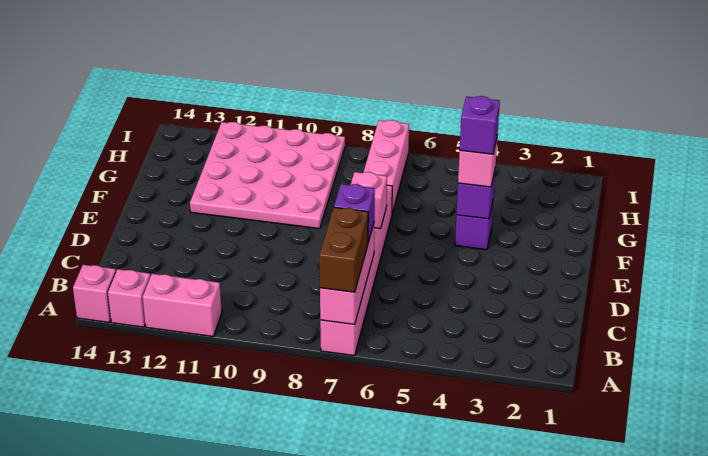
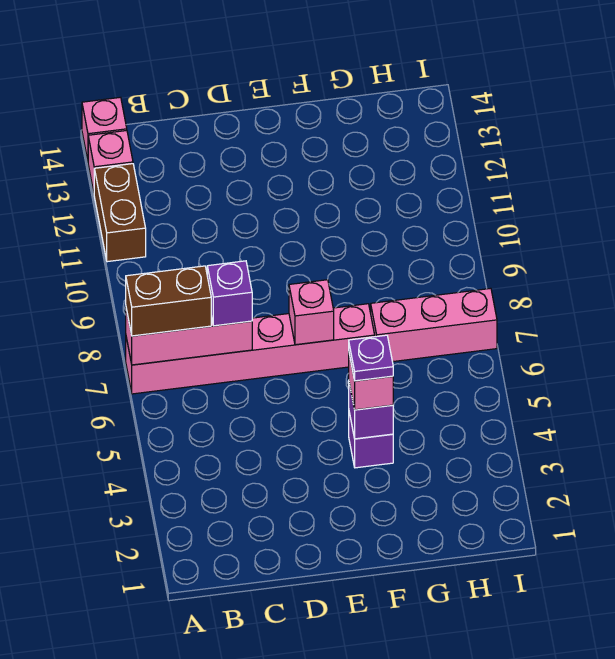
pink 1x2 brick [143,274,222,337] -> brown 1x2 brick [94,164,146,262]
purple 1x1 brick [460,96,500,154] -> purple 1x1 plate [349,335,393,381]
pink 4x4 plate [190,122,345,229] -> none

